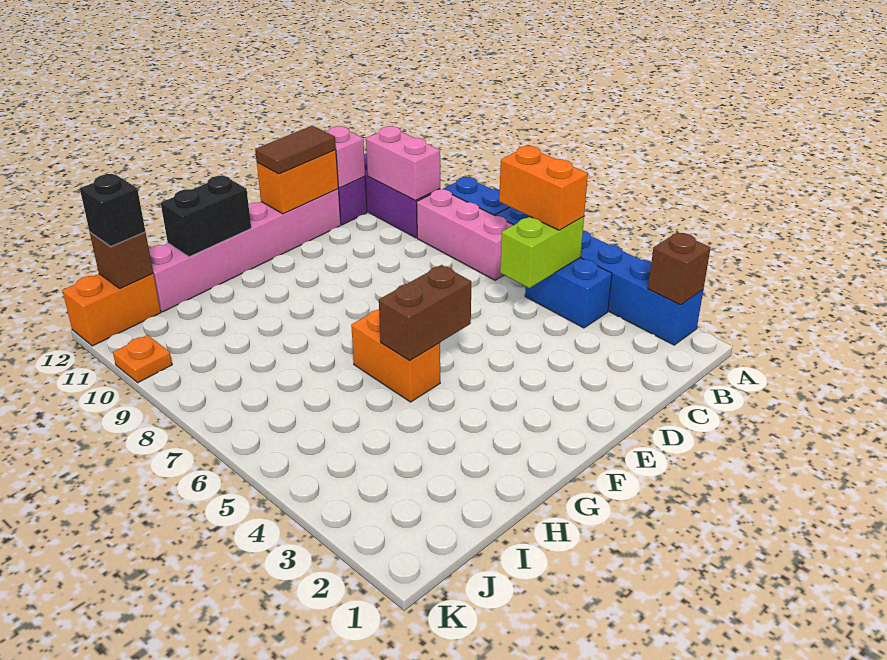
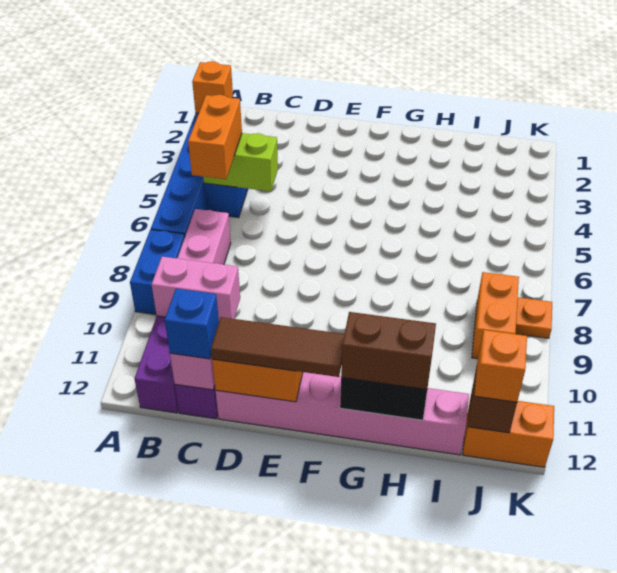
brown 1x1 brick [648,232,711,305] -> orange 1x1 brick [192,61,233,113]
pink 1x2 brick [366,126,440,200] -> pink 1x2 brick turned to [152,257,240,320]
none -> blue 1x1 brick [165,289,219,359]
brown 1x2 tile [255,126,336,174] -> brown 1x3 tile [211,317,344,377]
brown 1x2 brick [379,265,471,361] -> brown 1x2 brick moved to [341,312,436,390]
orange 1x2 brick [351,309,440,402] -> orange 1x2 brick moved to [472,272,519,359]
black 1x1 brick [80,174,145,247] -> orange 1x1 brick [474,330,527,402]
orange 1x1 plate [113,335,172,383] -> orange 1x1 plate moved to [516,297,552,338]

